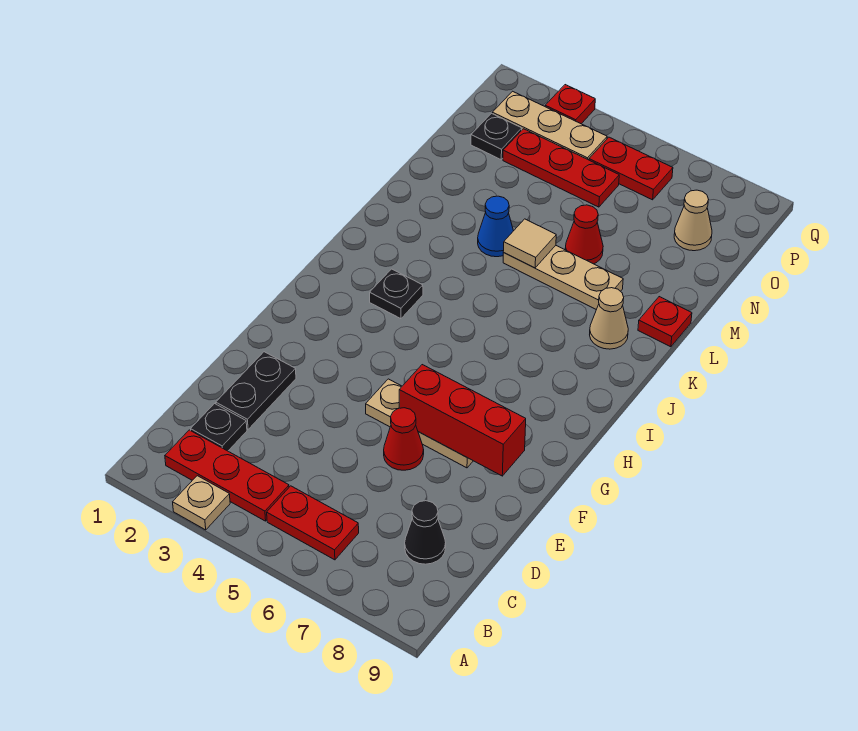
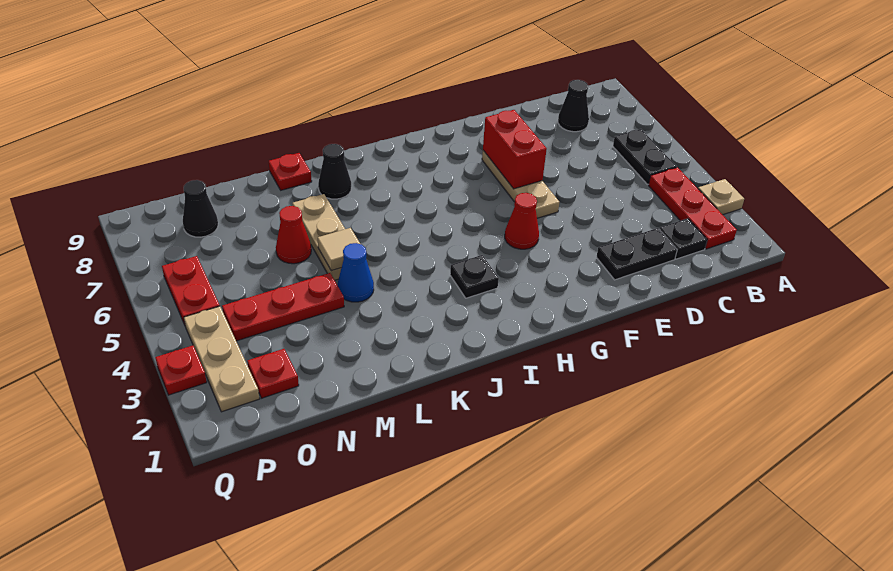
red 1x2 plate [267,486,359,560] -> black 1x2 plate [613,129,676,184]
red 1x1 cone [384,408,424,470] -> red 1x1 cone moved to [505,193,539,249]
red 1x3 brick [399,365,526,476] -> red 1x2 brick [483,110,547,189]
tan 1x1 cone [590,288,628,349] -> black 1x1 cone [318,144,351,199]
black 1x1 plate [471,114,522,159] -> red 1x1 plate [247,349,299,398]
red 1x3 plate [503,129,619,207] -> red 1x3 plate turned to [222,273,344,341]
tan 1x1 cone [674,190,712,251] -> black 1x1 cone [183,180,218,237]

